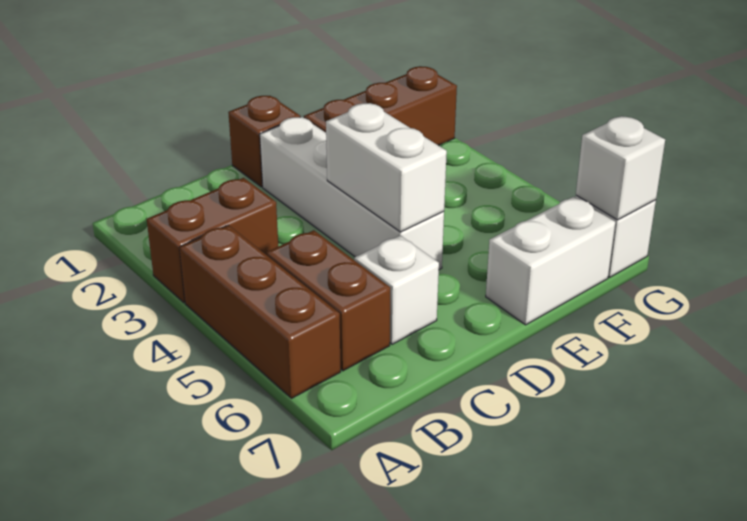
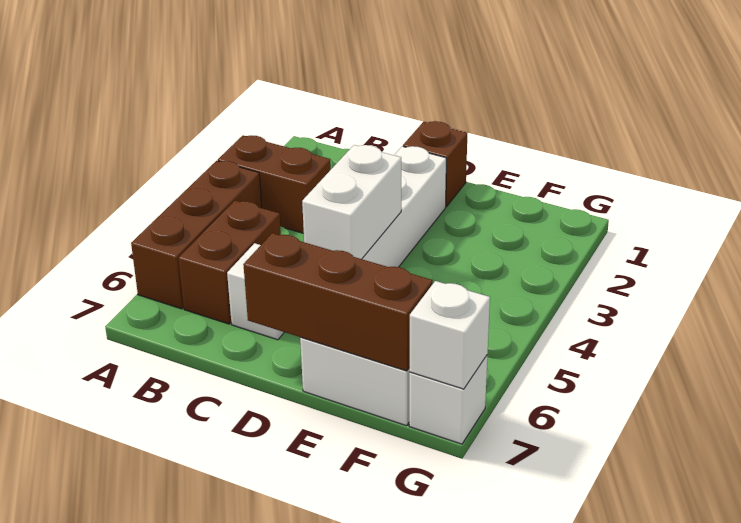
brown 1x3 brick [304,66,457,146] -> brown 1x3 brick moved to [243,233,433,371]

